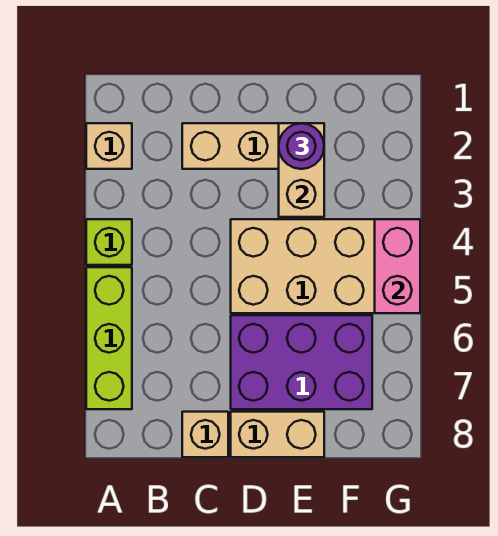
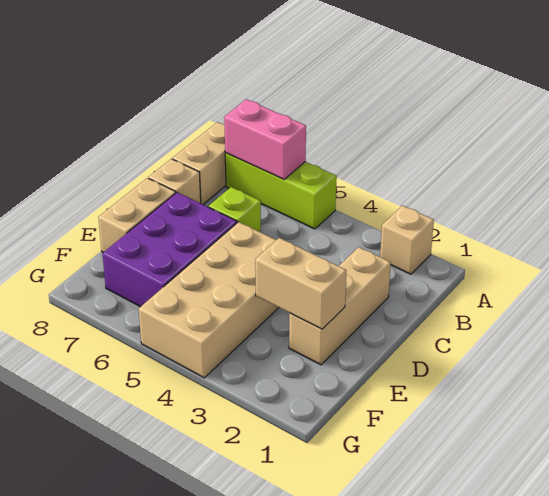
lime 1x1 brick [86,219,132,265] -> lime 1x1 brick moved to [209,187,261,232]
none -> tan 1x2 brick [172,122,226,204]
purple 1x1 round brick [279,123,324,169] -> none
pink 1x2 brick [375,219,420,313] -> pink 1x2 brick moved to [224,99,306,179]

